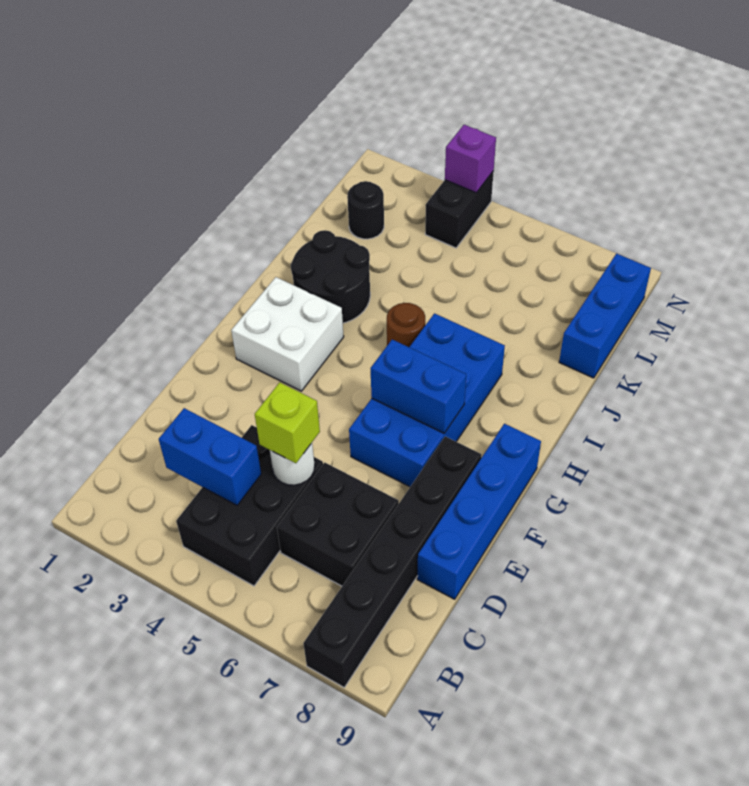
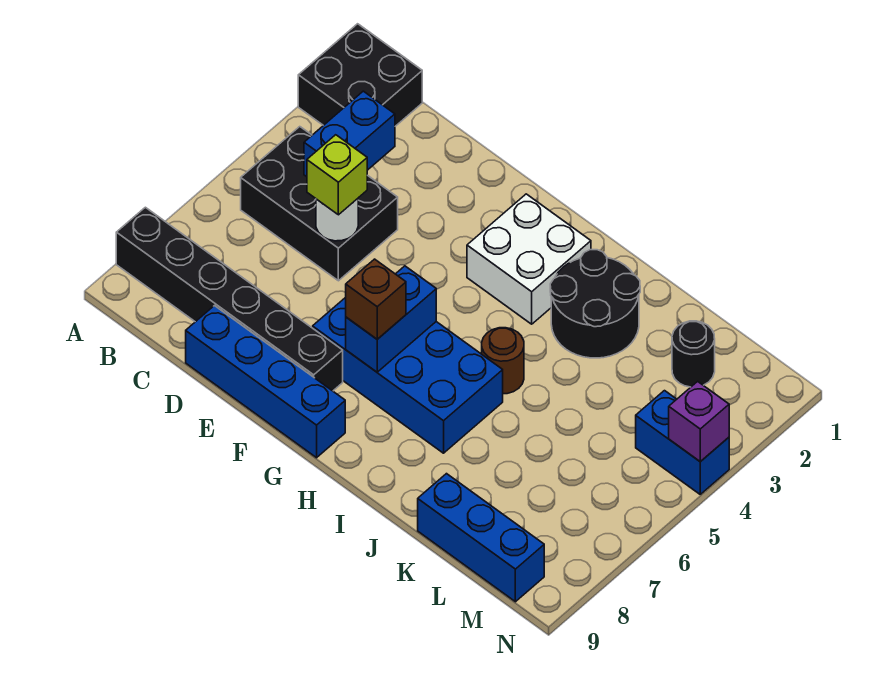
black 2x2 brick [277,462,399,586] -> black 2x2 brick moved to [298,24,422,126]
none -> brown 1x1 brick [346,259,406,339]
black 1x2 brick [425,171,494,248] -> blue 1x2 brick [636,391,729,494]

